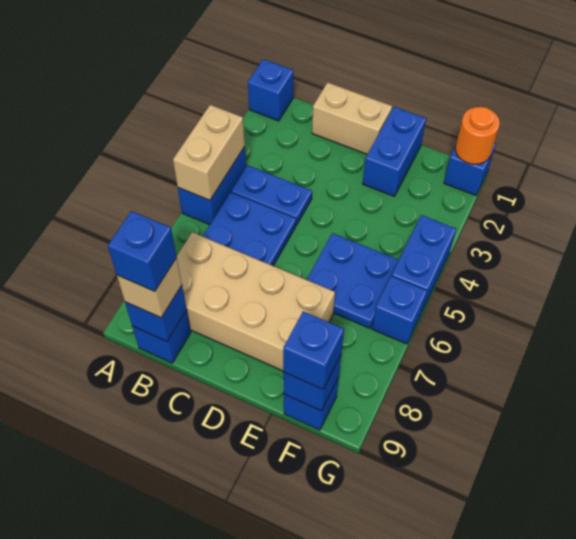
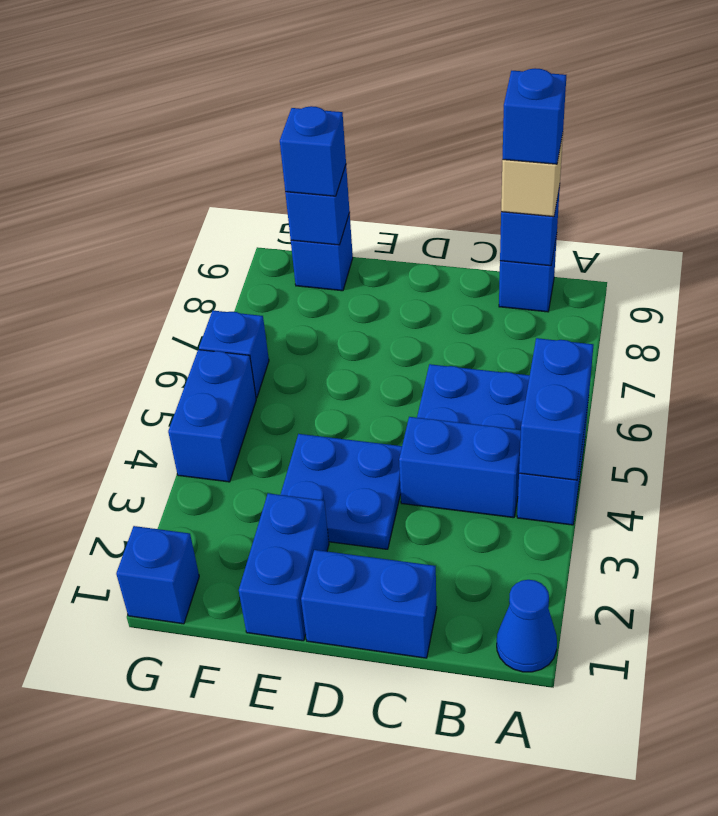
blue 1x1 brick [248,59,293,121] -> blue 1x1 cone [497,580,557,672]
tan 1x2 brick [173,105,245,200] -> blue 1x2 brick [519,338,593,480]
blue 1x2 plate [231,165,312,225] -> blue 1x2 brick [399,417,521,518]
tan 2x4 brick [177,232,335,371] -> none
tan 1x2 brick [312,82,392,154] -> blue 1x2 brick [301,550,437,658]
blue 2x2 plate [307,233,399,328] -> blue 2x2 plate moved to [281,434,402,549]
orange 1x1 round brick [455,107,500,164] -> none

